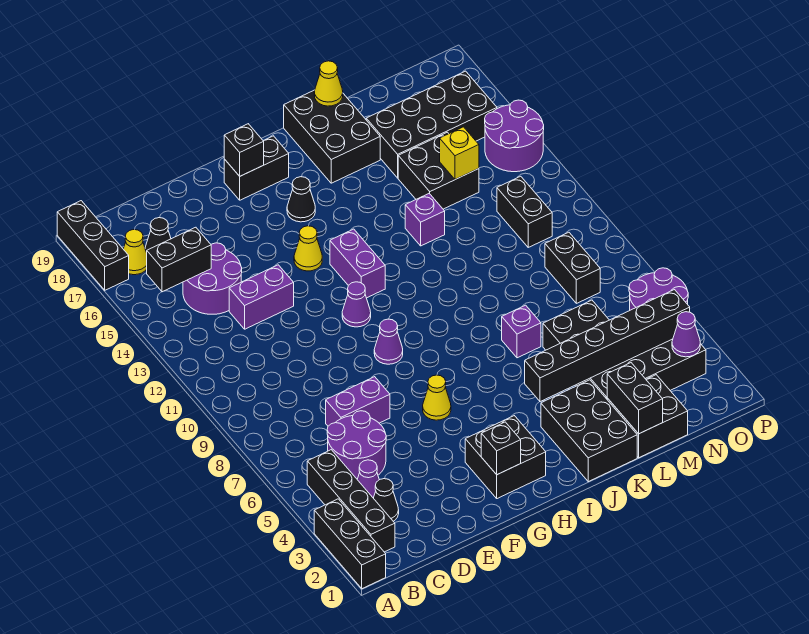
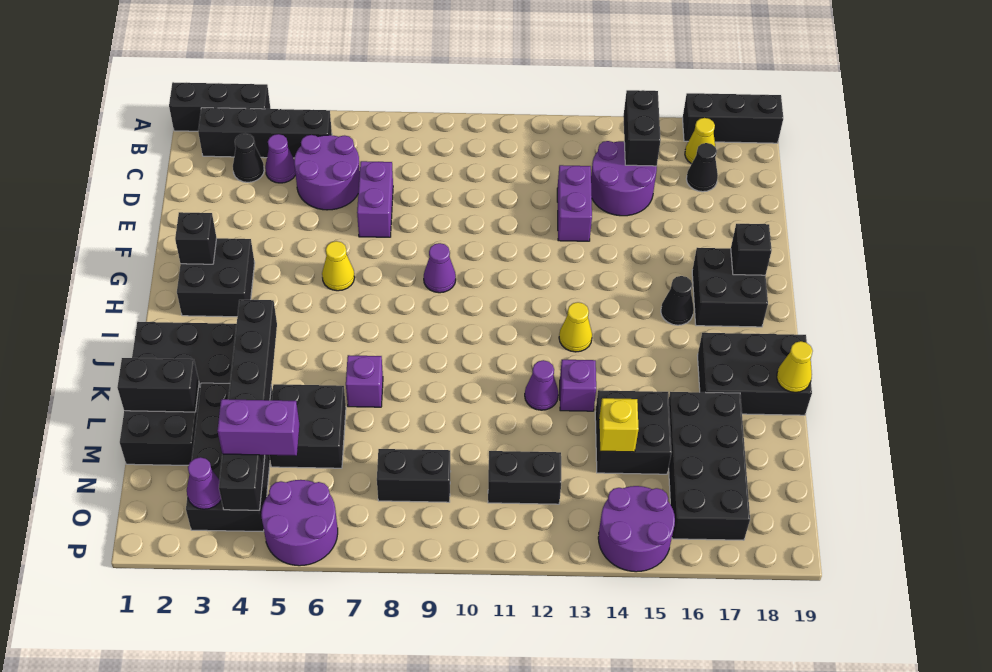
purple 1x1 cone [342,282,371,327] -> purple 1x1 cone moved to [525,360,558,410]
yellow 1x1 cone [294,226,322,271] -> yellow 1x1 cone moved to [559,302,592,352]
black 1x2 brick [224,136,289,200] -> black 2x2 brick [692,248,768,327]
purple 1x2 brick [330,229,385,298] -> purple 1x2 brick moved to [217,399,299,456]

